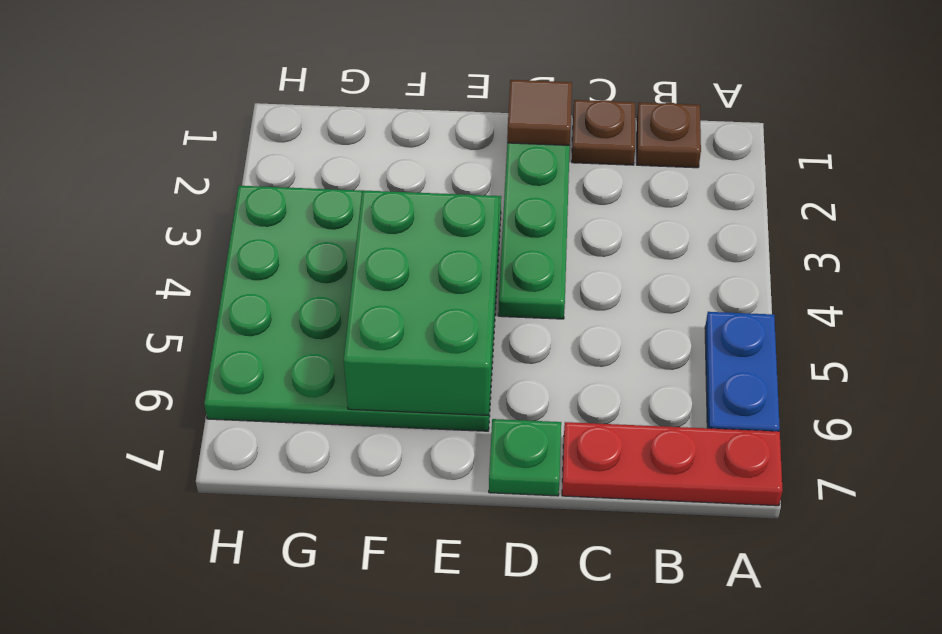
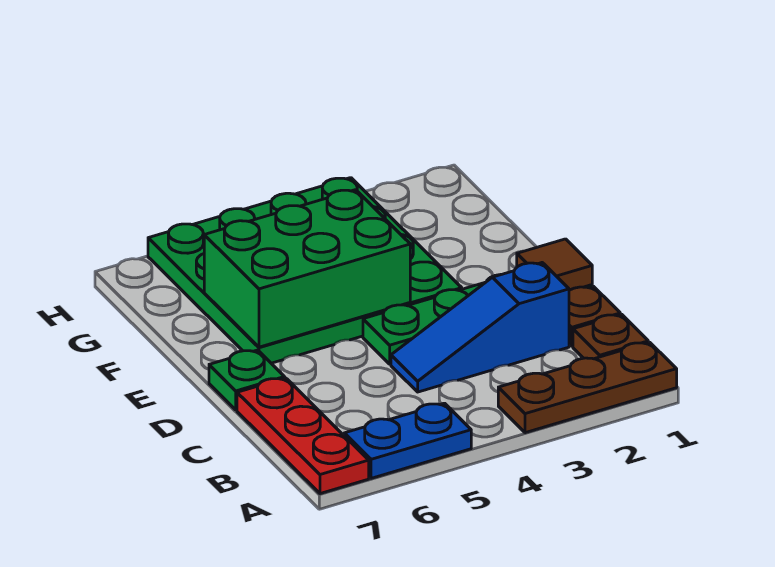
none -> brown 1x3 plate [498,342,677,433]
none -> blue 1x3 slope [391,263,569,392]

